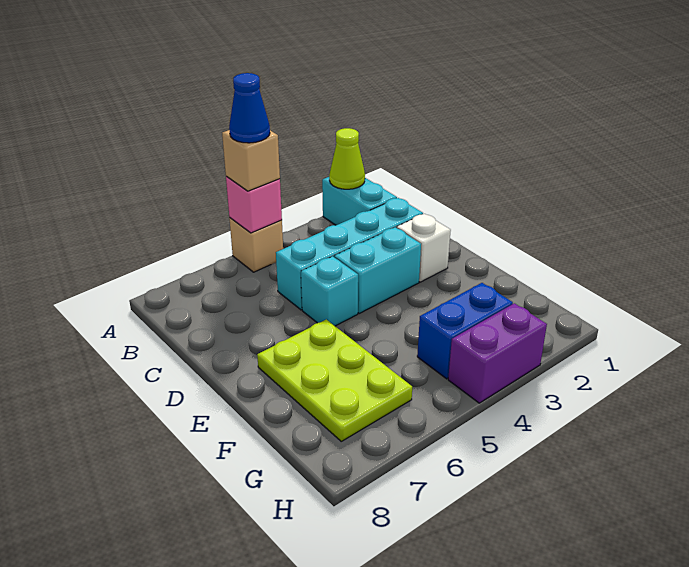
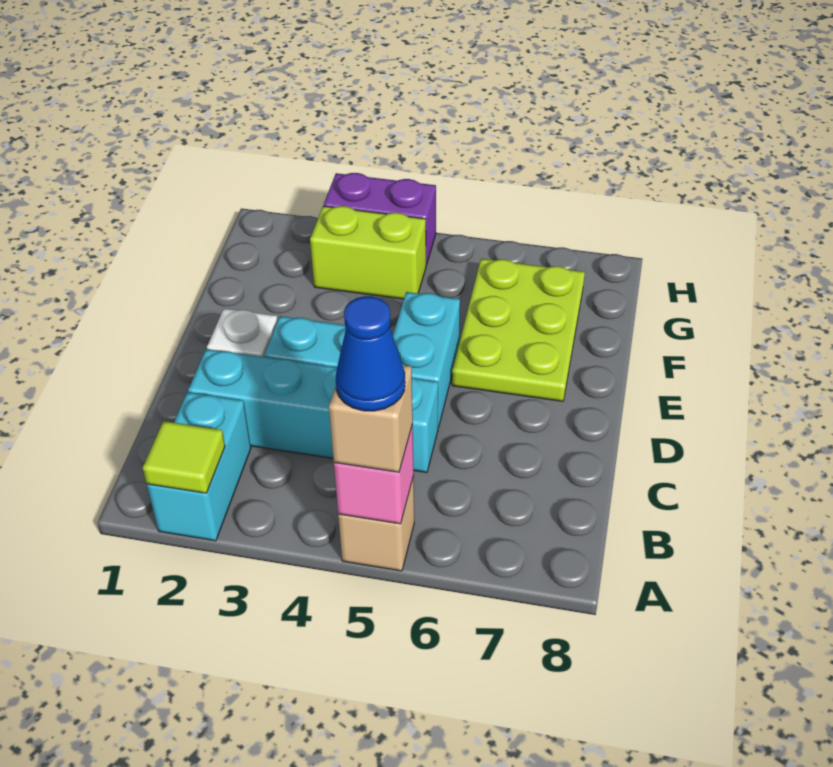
lime 1x1 cone [329,128,365,189] -> lime 1x1 tile [143,421,225,493]
cyan 1x1 brick [301,256,358,326] -> cyan 1x2 brick [393,292,460,427]
blue 1x2 brick [417,283,513,379] -> lime 1x2 brick [310,206,426,299]

